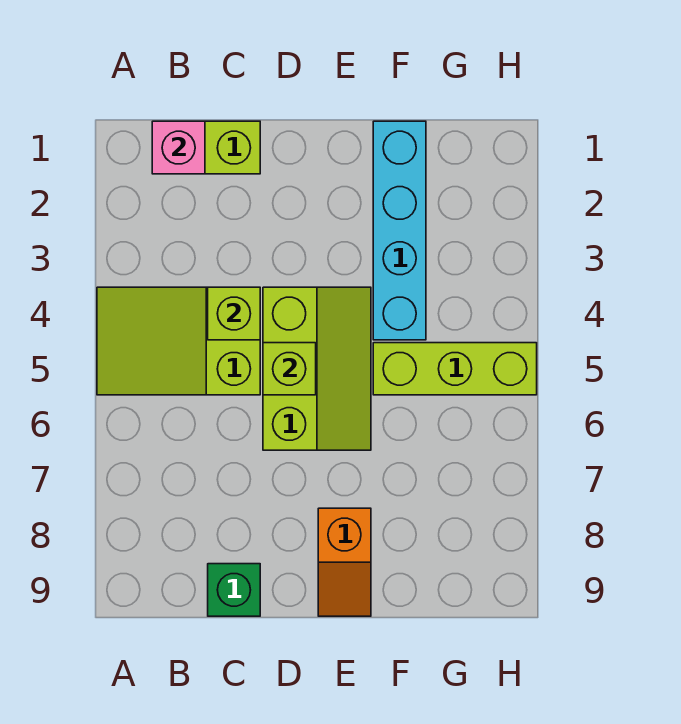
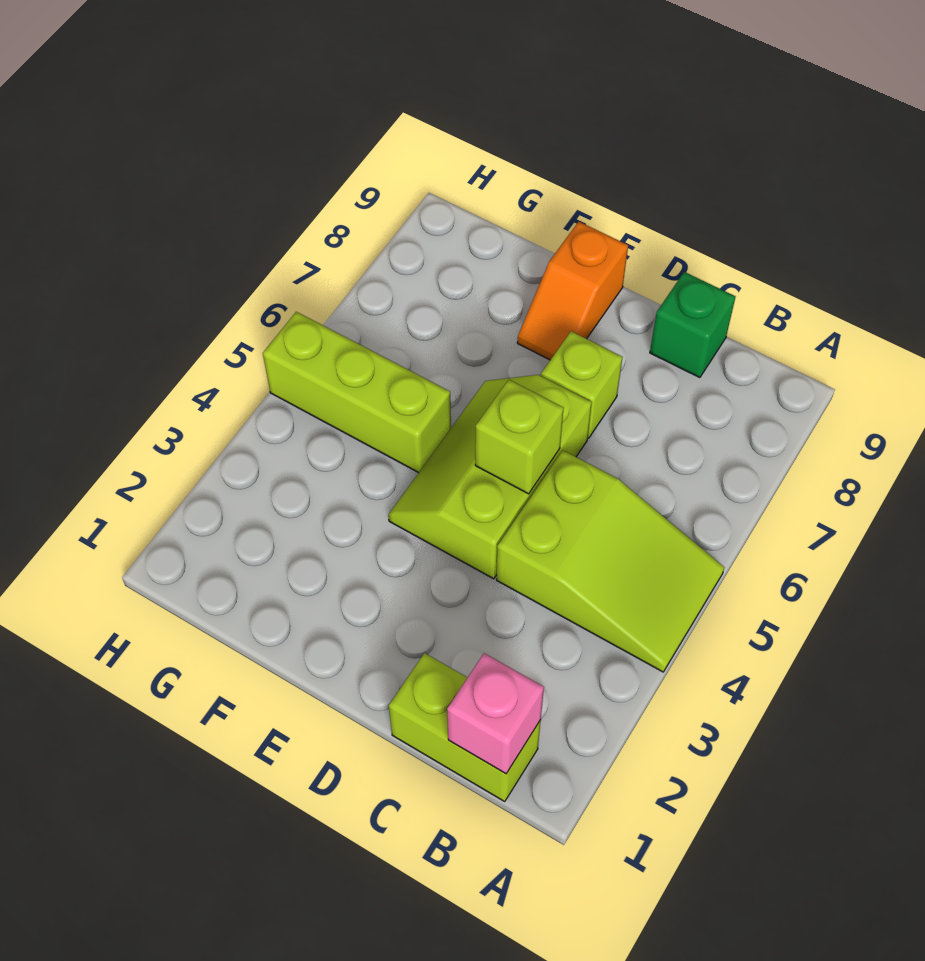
lime 1x1 brick [208,287,260,340] -> lime 1x1 brick moved to [541,331,623,438]
orange 1x2 slope [318,508,371,616] -> orange 1x2 slope turned to [517,222,628,360]
cyan 1x4 brick [373,121,426,340] -> none

